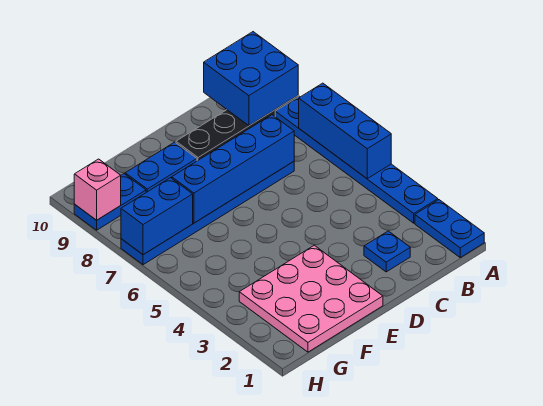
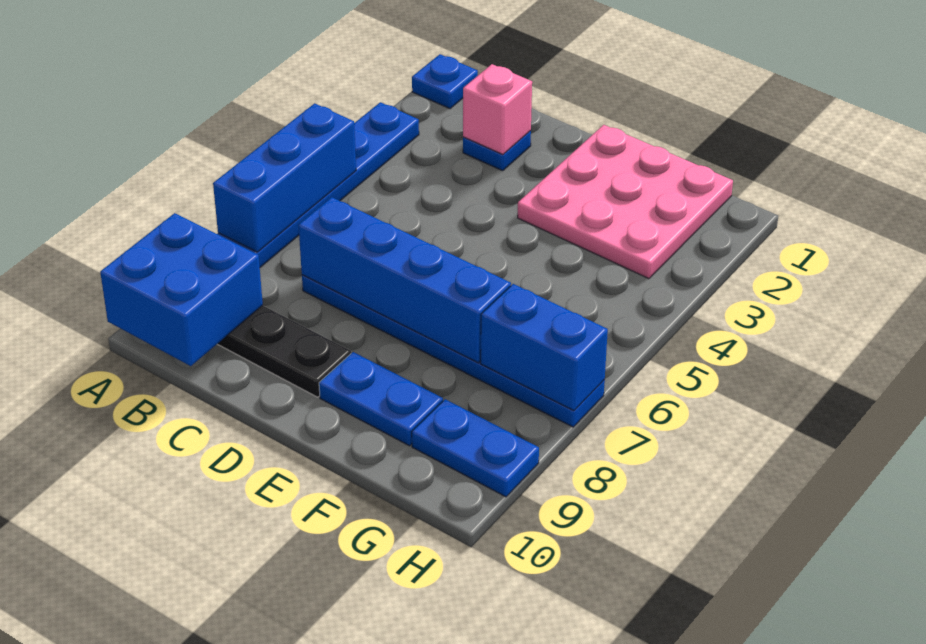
blue 1x2 plate [415,200,484,257] -> blue 1x1 plate [412,54,478,109]
pink 1x1 brick [74,159,121,220] -> pink 1x1 brick moved to [463,64,532,155]

